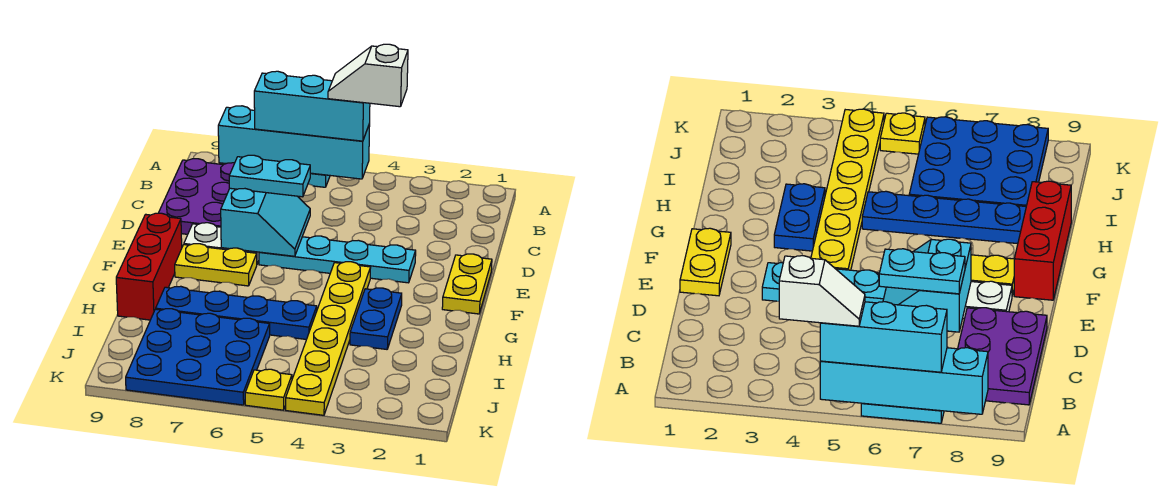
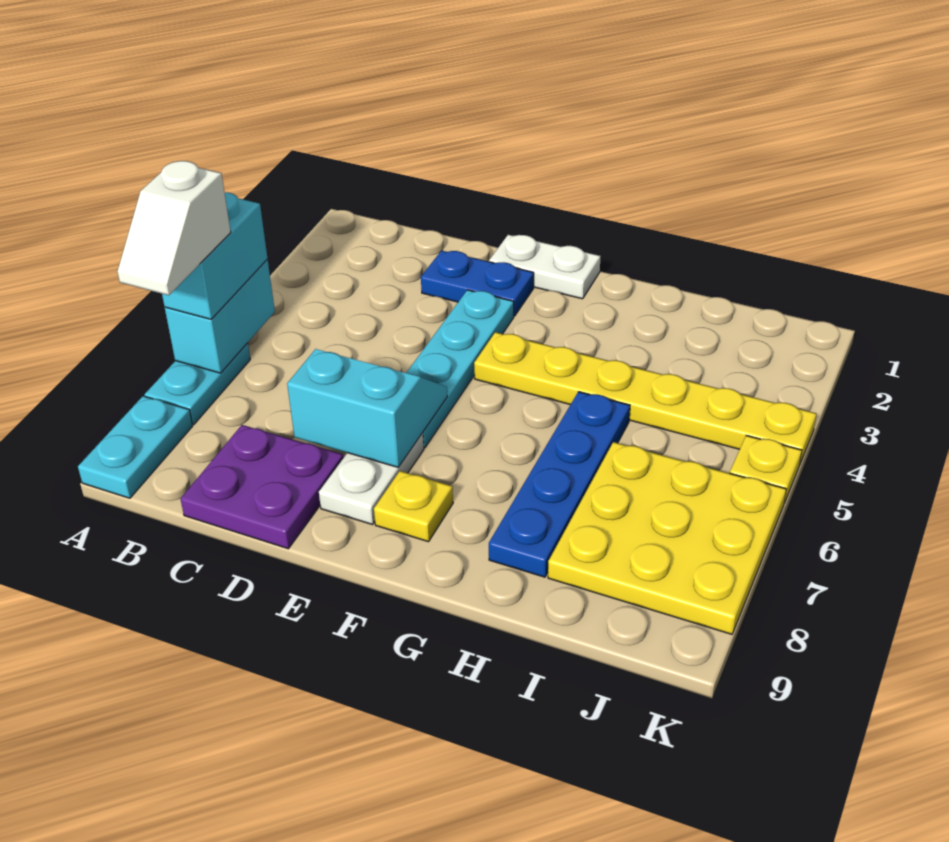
white 1x2 slope [328,44,408,107] -> white 1x2 slope moved to [117,161,231,295]
cyan 1x4 brick [218,106,370,179] -> cyan 1x2 brick [165,260,275,373]
cyan 1x3 brick [254,71,370,141] -> cyan 1x2 brick [162,192,268,319]
purple 2x3 plate [159,159,235,234] -> purple 2x2 plate [181,425,344,549]
cyan 1x2 plate [229,155,311,197] -> cyan 1x2 plate moved to [78,396,192,498]
yellow 1x2 plate [442,254,492,314] -> white 1x2 plate [489,235,600,299]
yellow 1x2 plate [175,244,257,286] -> yellow 1x1 plate [374,471,453,542]
red 1x3 brick [116,213,182,320] -> none
blue 1x2 plate [350,288,402,349] -> blue 1x2 plate moved to [421,251,534,316]
blue 3x3 plate [126,309,270,405] -> yellow 3x3 plate [548,442,786,634]

